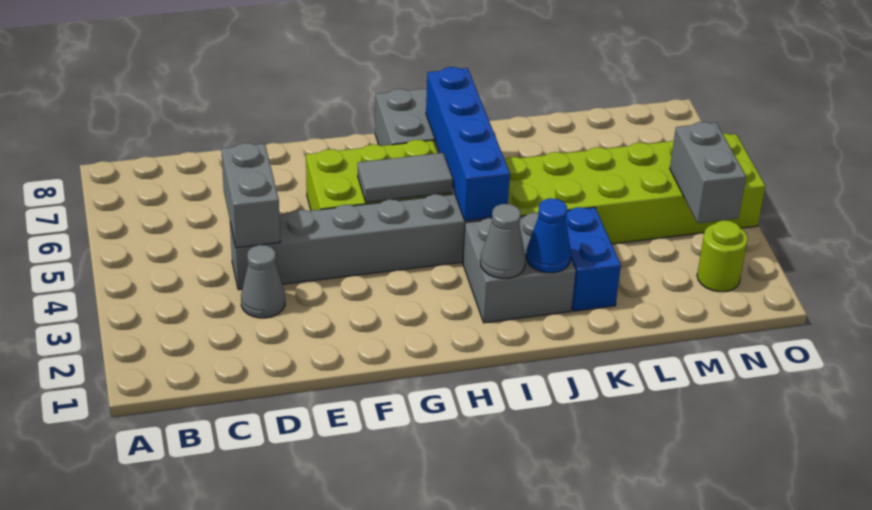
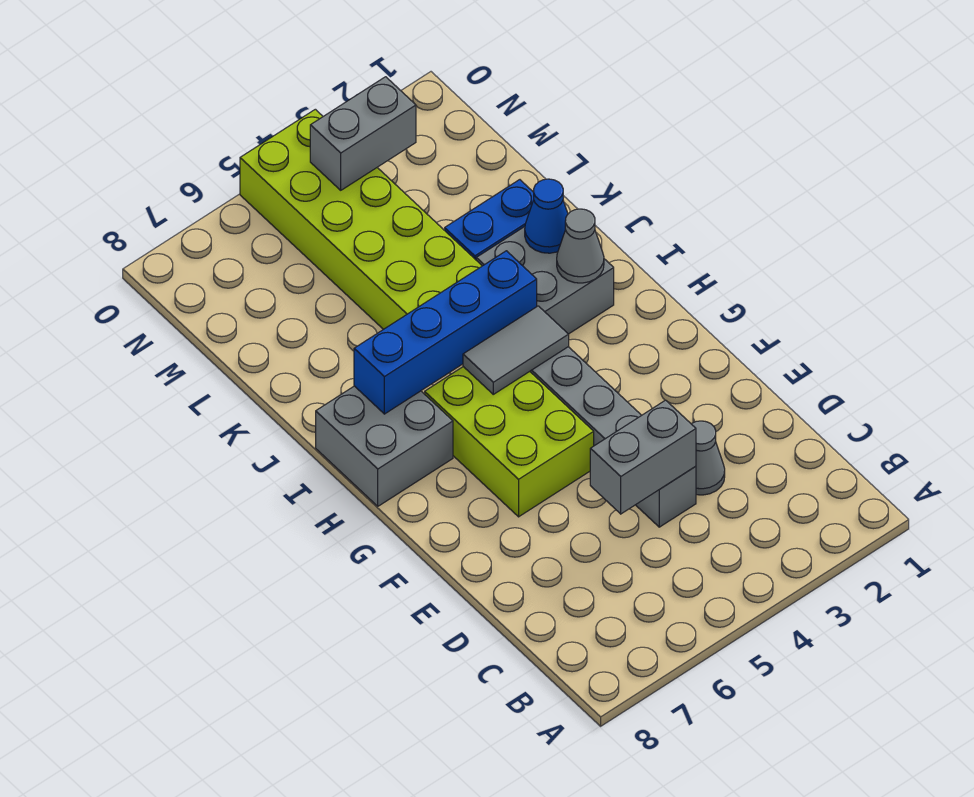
grey 1x2 tile [358,153,453,202] -> grey 1x2 tile turned to [463,306,569,394]
lime 1x1 round brick [697,220,748,292] -> none

